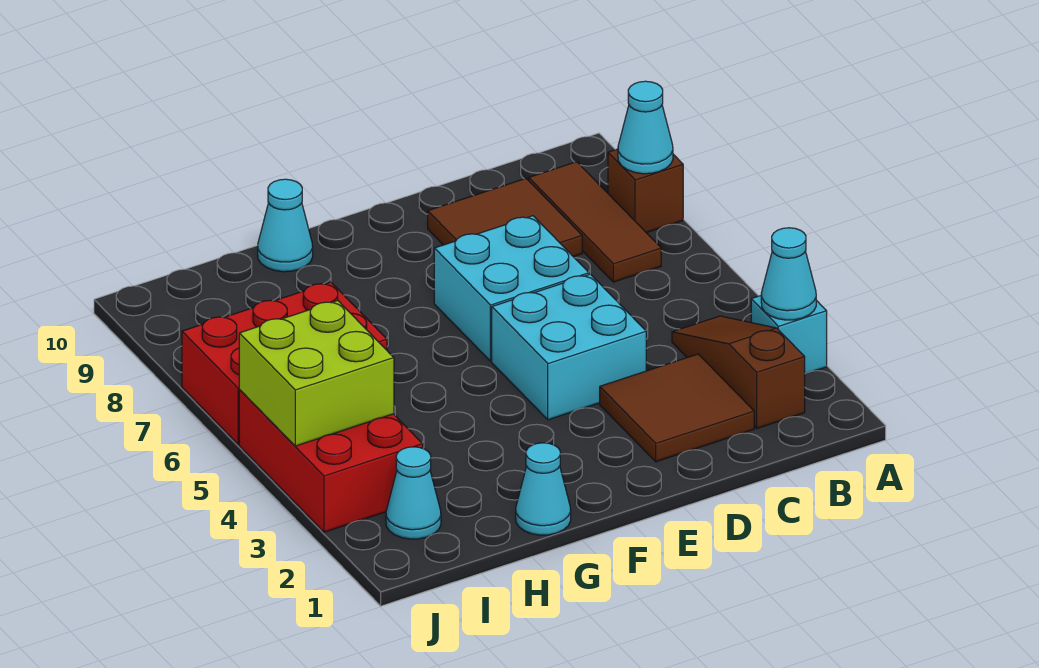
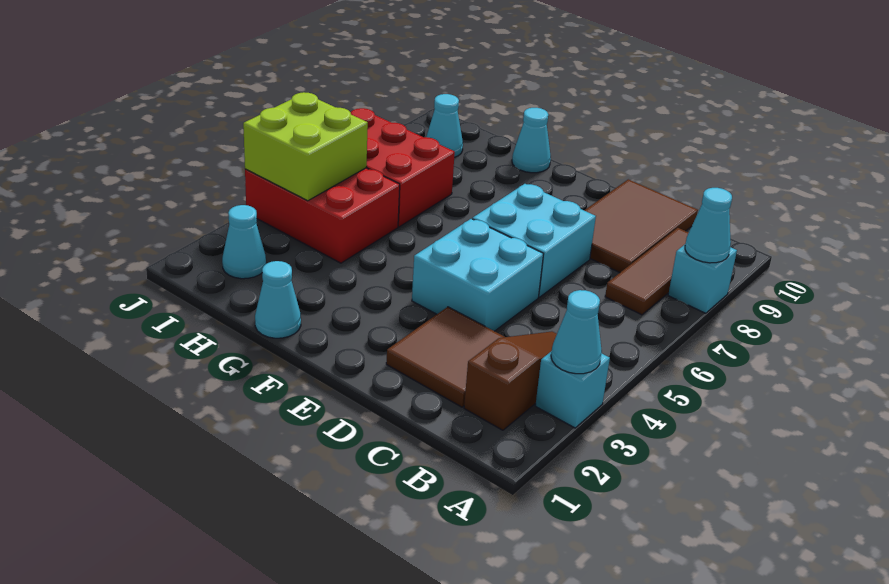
brown 1x1 brick [608,149,683,233] -> cyan 1x1 brick [668,245,737,313]
brown 2x2 tile [428,179,582,257] -> brown 2x3 tile [584,179,698,273]
red 2x3 brick [239,390,423,532] -> red 2x3 brick turned to [245,168,400,263]
none -> cyan 1x1 cone [426,94,463,157]

